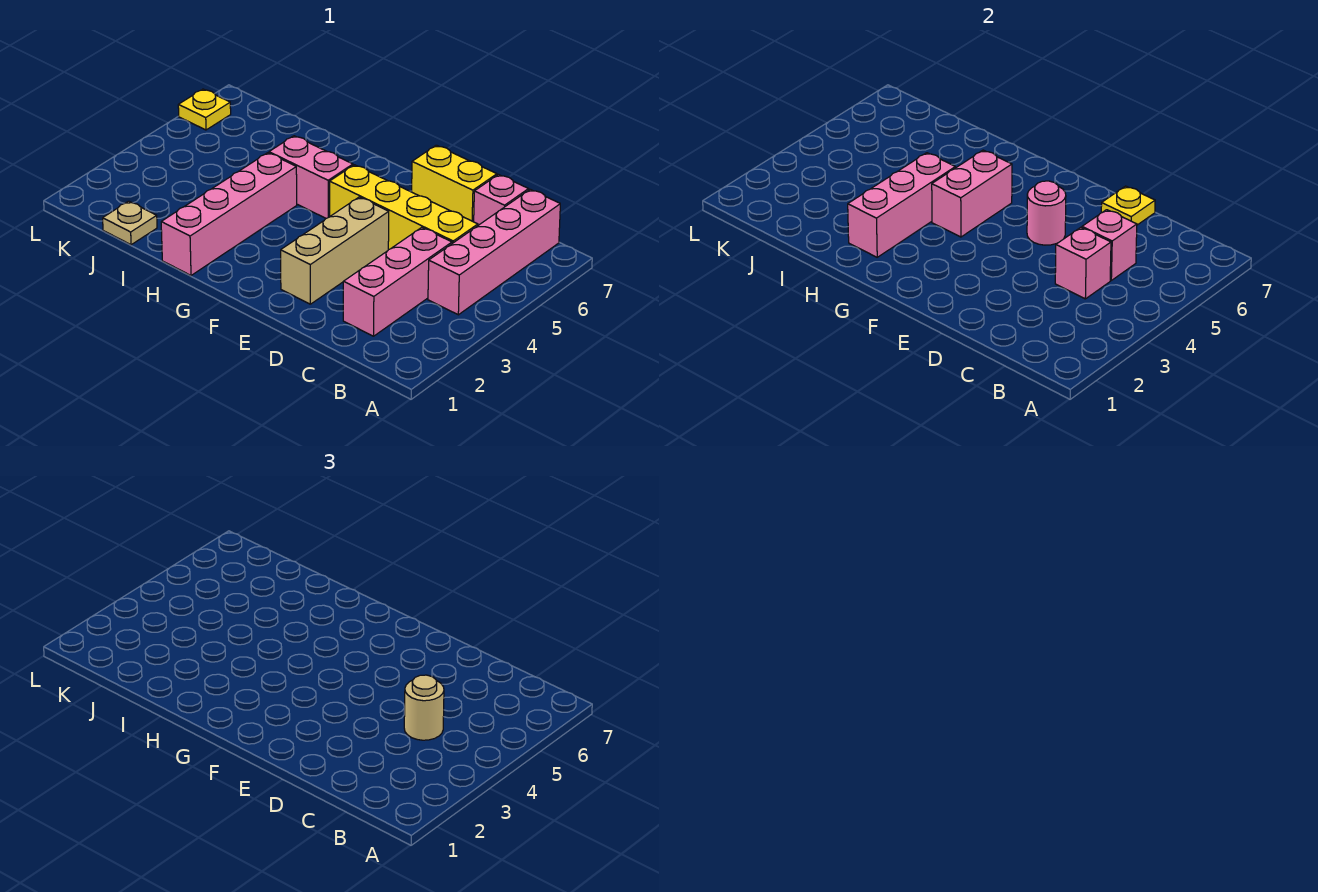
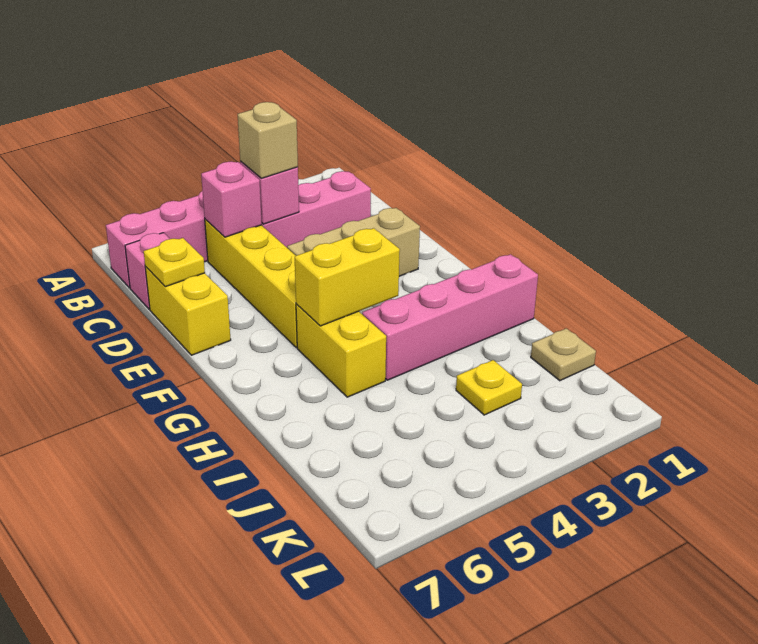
tan 1x1 round brick [404,675,444,740] -> tan 1x1 brick [238,102,298,178]
pink 1x1 round brick [1027,181,1066,245] -> none
pink 1x2 brick [932,150,1012,237] -> yellow 1x2 brick [295,228,400,326]
pink 1x2 brick [269,136,353,218] -> yellow 1x2 brick [296,304,386,397]
pink 1x3 brick [848,153,955,257] -> none
yellow 1x1 plate [178,89,231,130] -> yellow 1x1 plate moved to [456,360,522,415]

